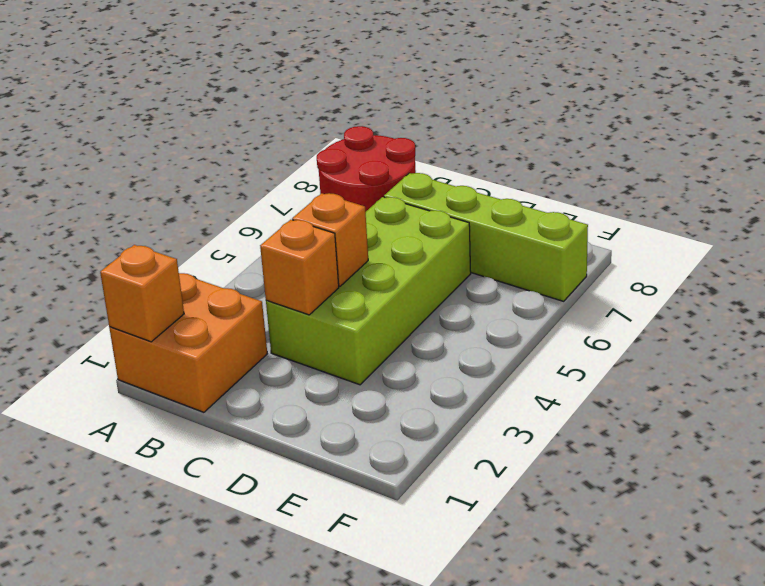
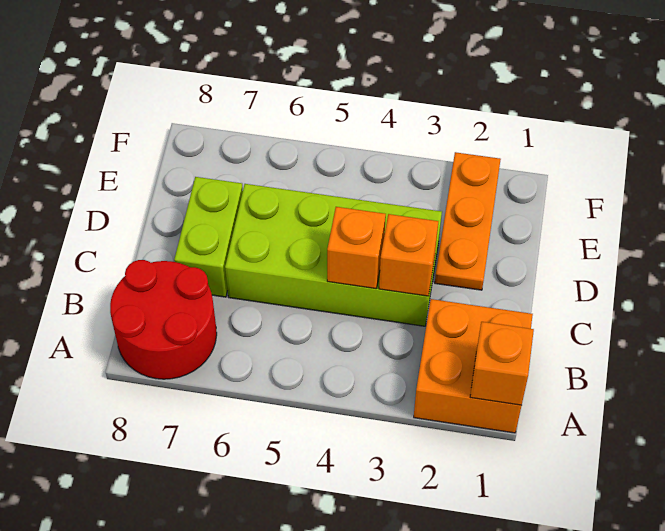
lime 1x4 brick [384,173,588,301] -> lime 1x2 brick [174,177,243,297]
none -> orange 1x3 plate [435,152,501,290]

